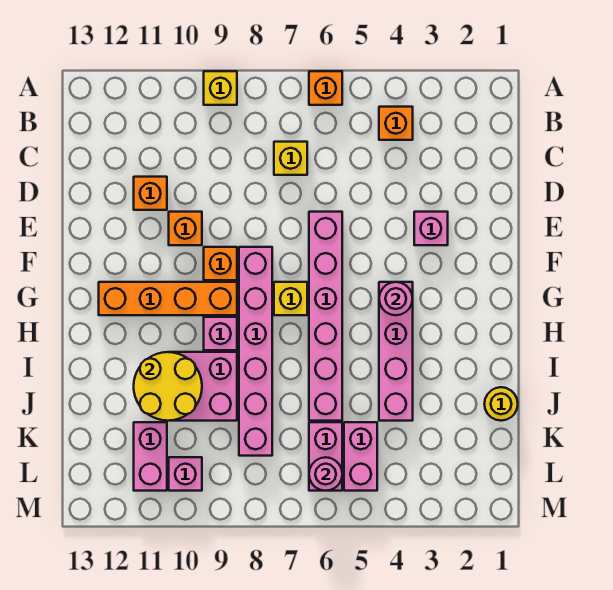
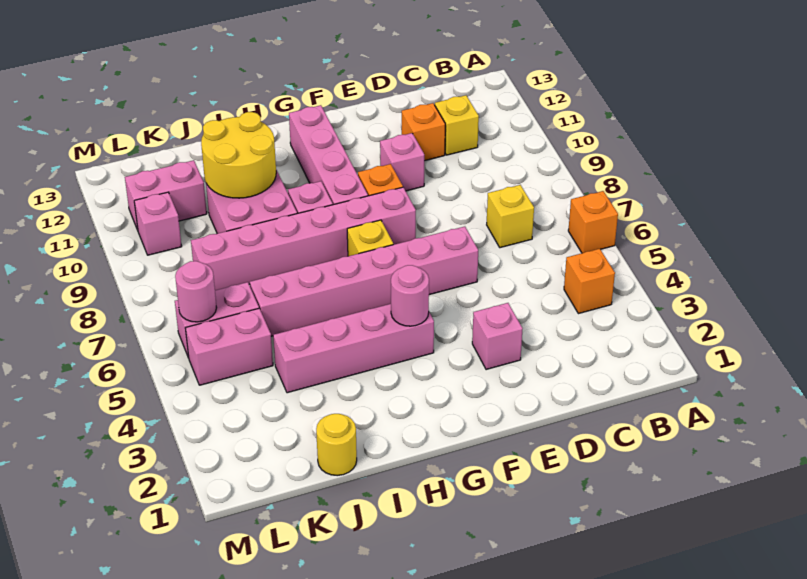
yellow 1x1 brick [204,71,237,105] -> yellow 1x1 brick moved to [435,95,479,155]
orange 1x1 brick [169,212,202,245] -> pink 1x1 brick [380,133,424,191]
orange 1x4 brick [99,282,237,315] -> pink 1x4 brick [289,105,368,205]

